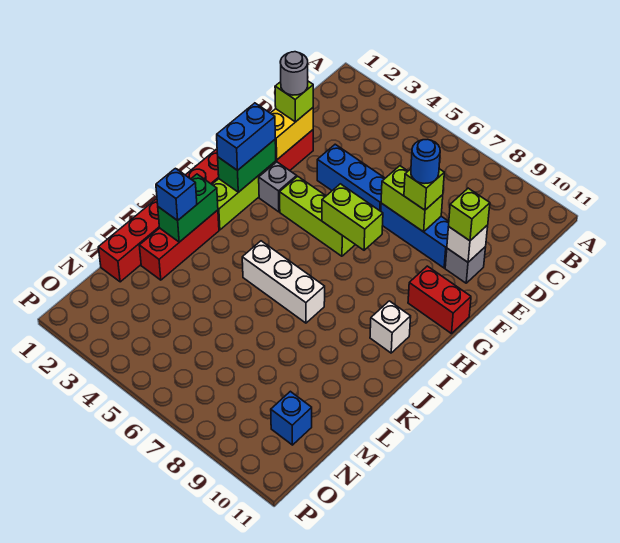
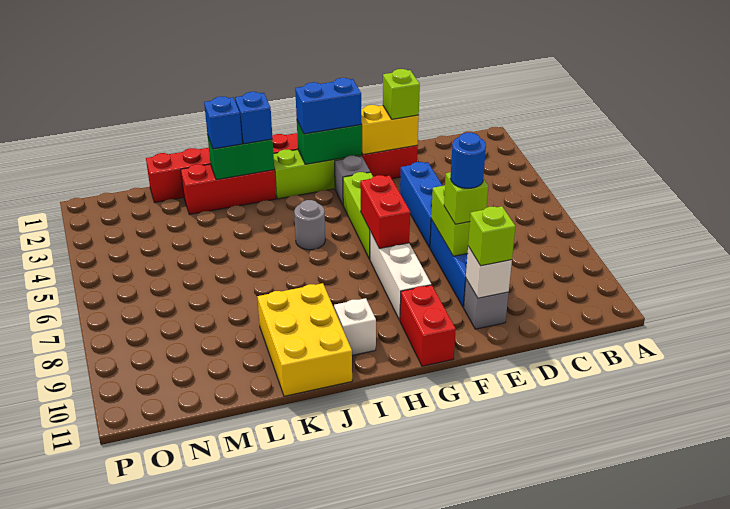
grey 1x1 round brick [280,52,308,95] -> grey 1x1 round brick moved to [294,200,325,250]
lime 1x2 brick [322,184,383,250] -> red 1x2 brick [360,175,410,249]
white 1x3 brick [242,241,325,323] -> white 1x3 brick moved to [370,231,431,320]
none -> yellow 2x3 brick [257,283,352,396]
blue 1x1 brick [271,391,312,445] -> blue 1x1 brick moved to [235,92,272,144]

